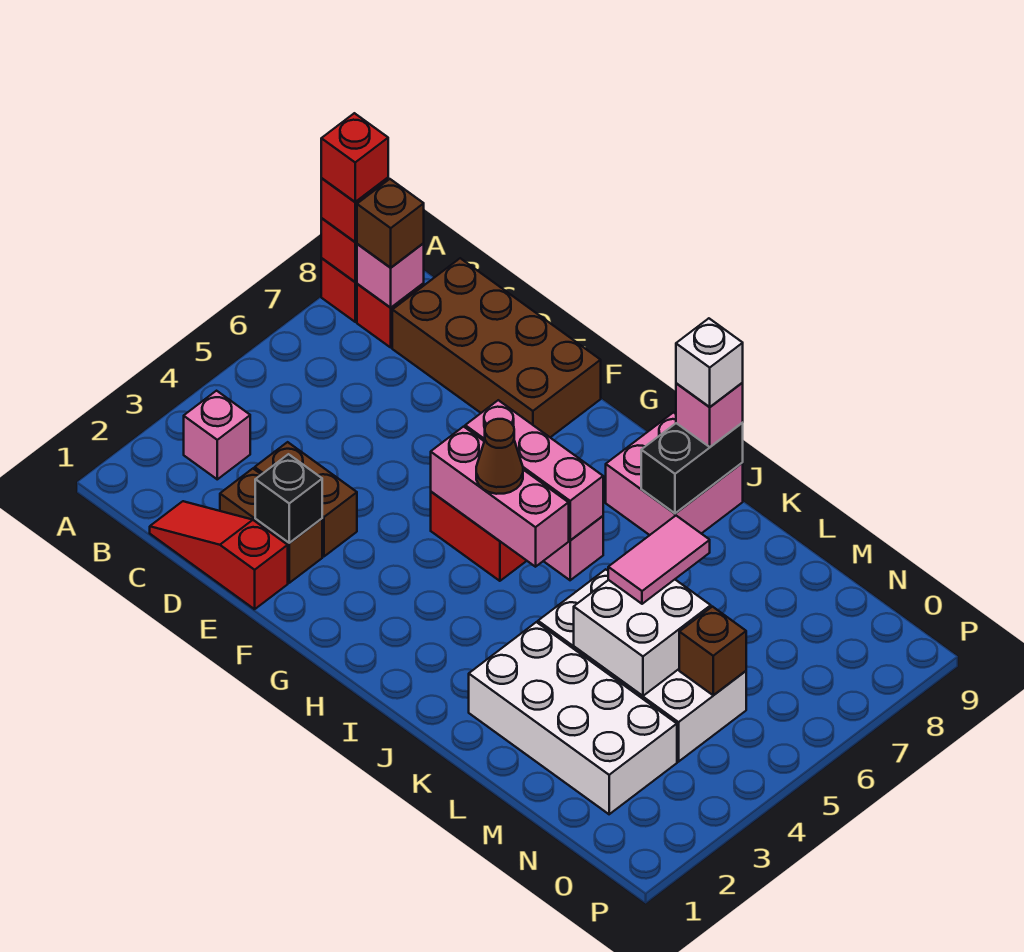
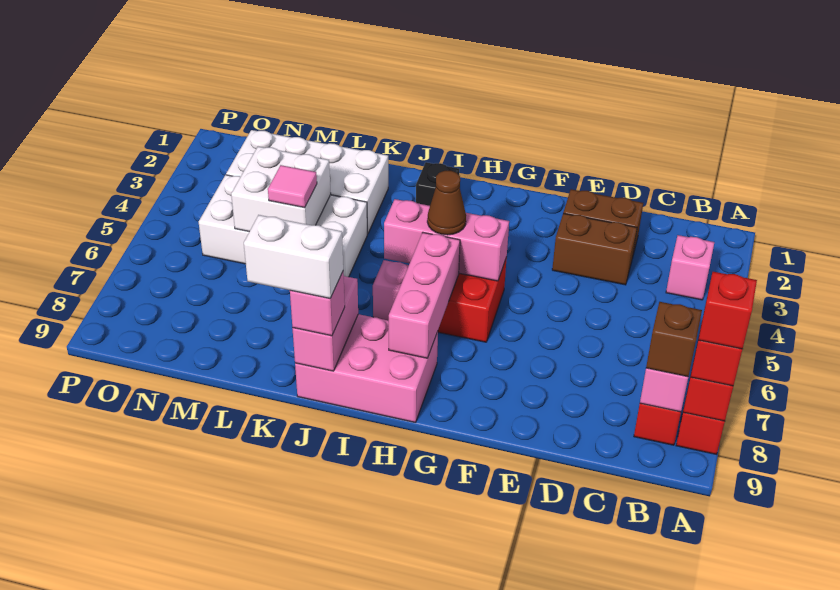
red 1x3 slope [150,501,288,609] -> none
brown 2x4 brick [392,258,601,437] -> none
black 1x1 brick [255,454,322,543] -> black 1x1 brick moved to [416,162,459,206]
pink 1x3 brick [465,400,603,540] -> pink 1x3 brick turned to [389,233,460,358]
pink 2x2 brick [606,413,743,535] -> pink 2x3 brick [295,314,438,423]
black 1x2 brick [641,423,743,513] -> pink 1x2 brick [292,276,358,371]
white 1x1 brick [676,318,743,407] -> white 1x2 brick [244,215,343,298]
pink 1x2 tile [608,516,710,604] -> pink 1x1 tile [268,165,317,208]
brown 1x1 brick [679,607,746,695] -> none

